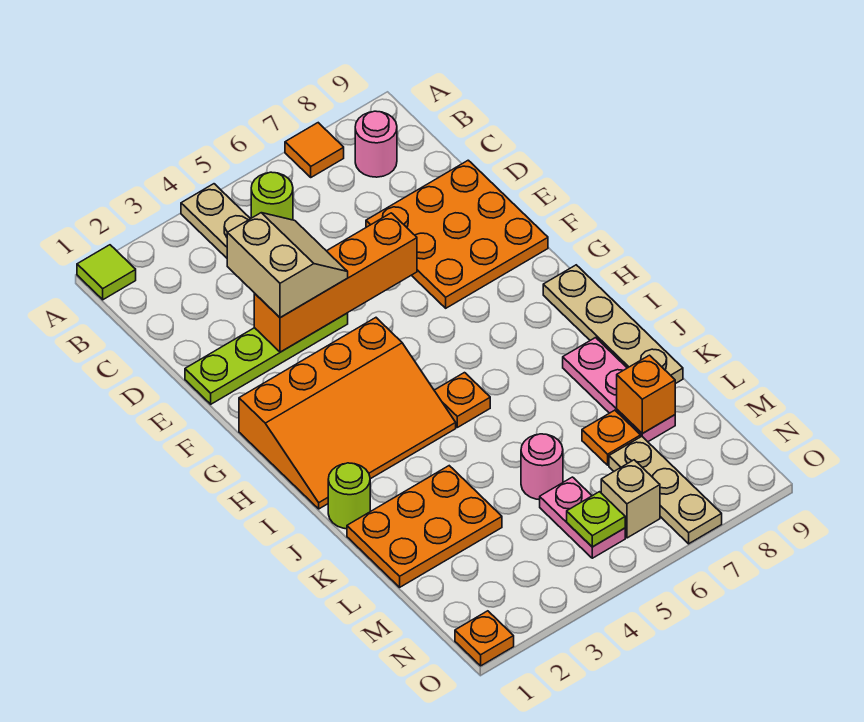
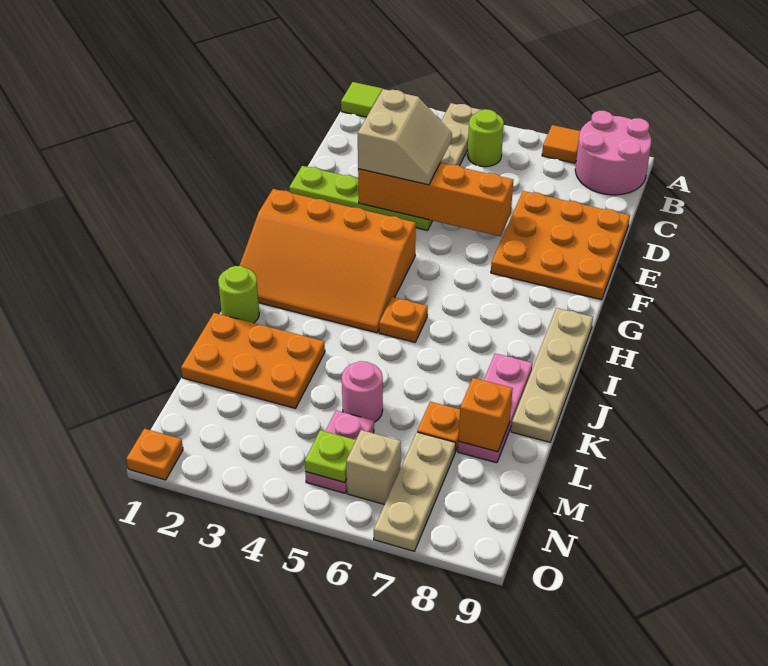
pink 1x1 round brick [355,111,397,177] -> pink 2x2 round brick [575,111,651,195]

